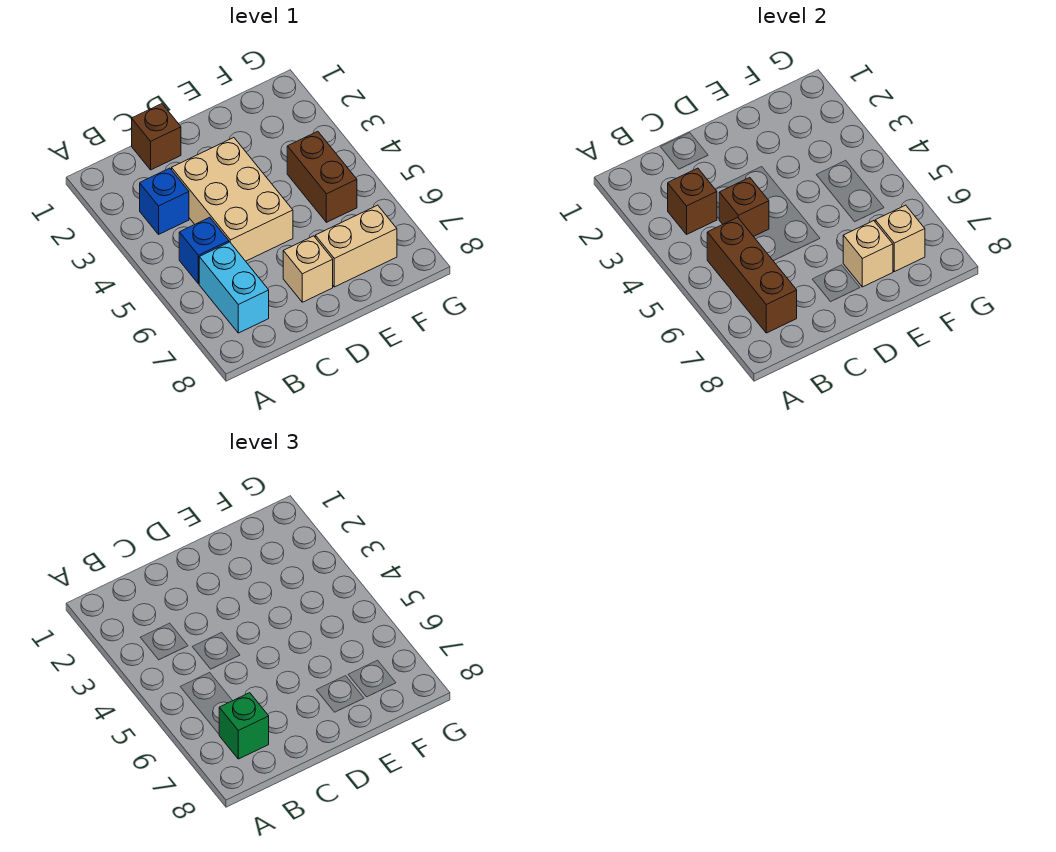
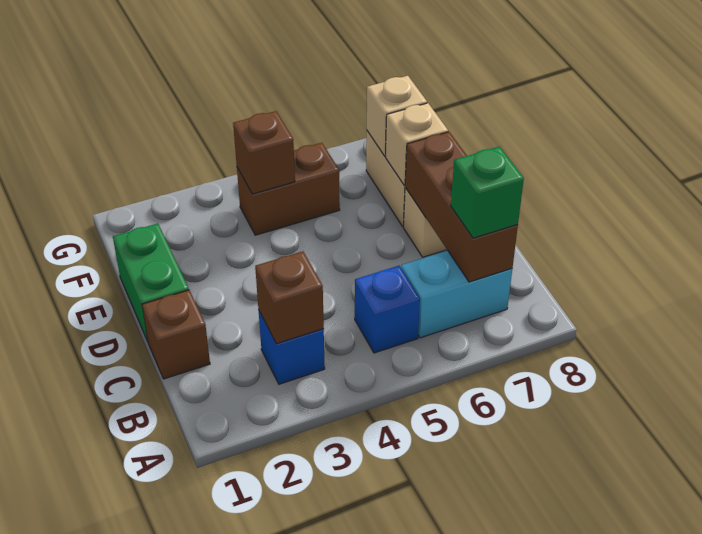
brown 1x3 brick [707,217,797,333] -> brown 1x3 brick turned to [405,132,518,282]
tan 2x3 brick [172,138,293,261] -> none
brown 1x1 brick [719,178,769,236] -> brown 1x1 brick moved to [233,111,295,194]
none -> green 1x2 brick [113,224,189,341]

